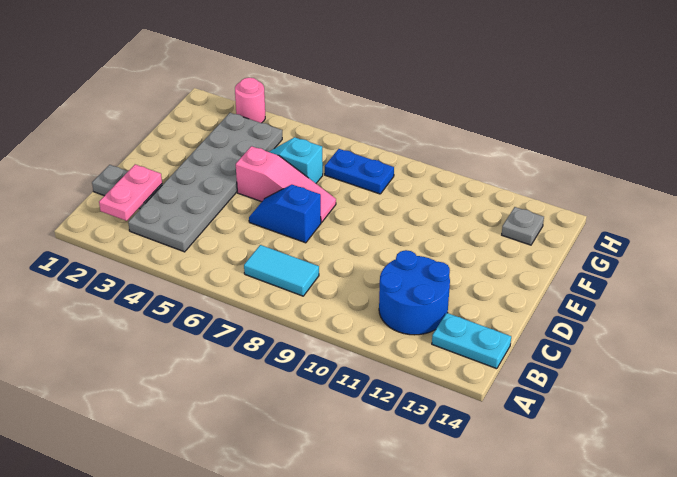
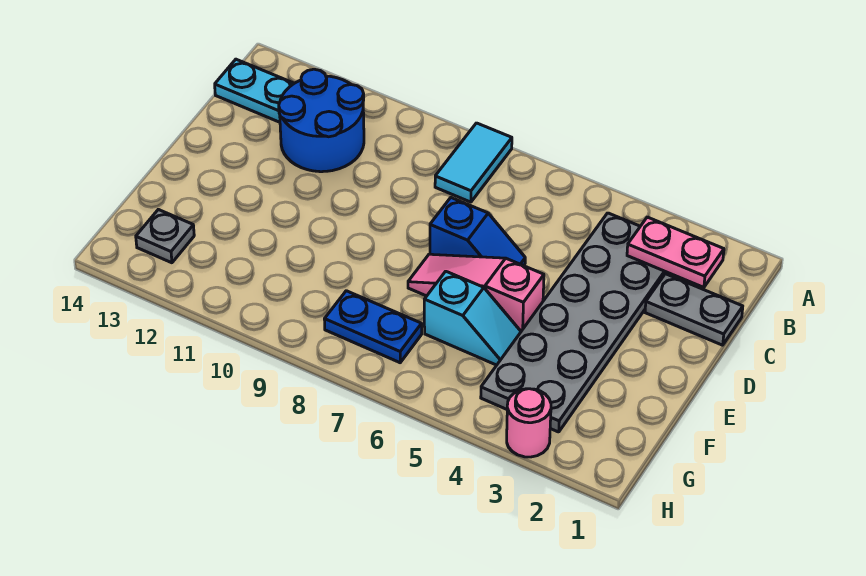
pink 1x2 plate [99,164,162,221] -> pink 1x2 plate turned to [627,217,724,287]
cyan 1x2 tile [244,245,319,296] -> cyan 1x2 tile turned to [435,123,512,202]

